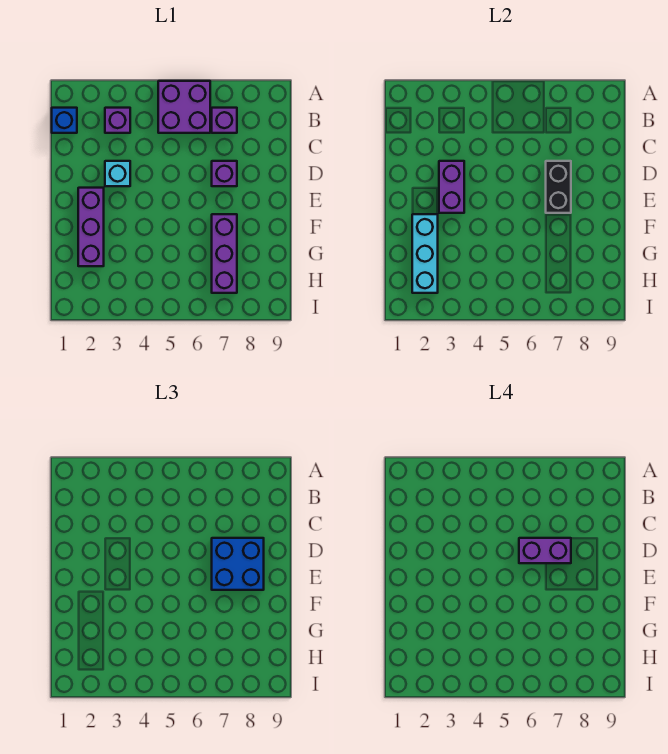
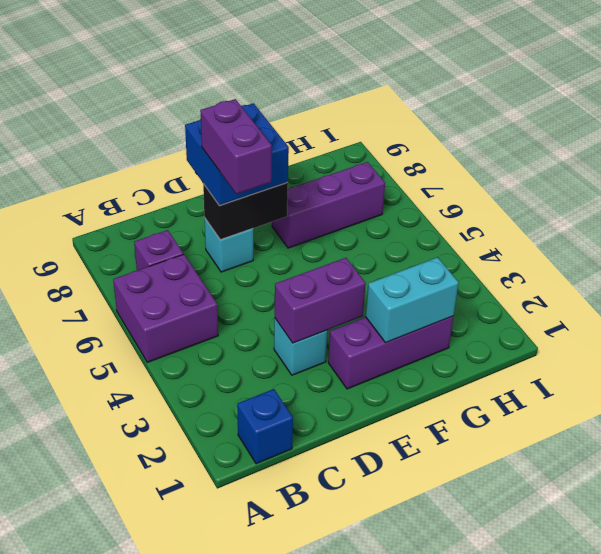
purple 1x1 brick [105,108,130,133] -> none
purple 1x1 brick [212,161,237,186] -> cyan 1x1 brick [205,219,253,272]
cyan 1x3 brick [412,214,438,293] -> cyan 1x2 brick [366,257,459,343]

